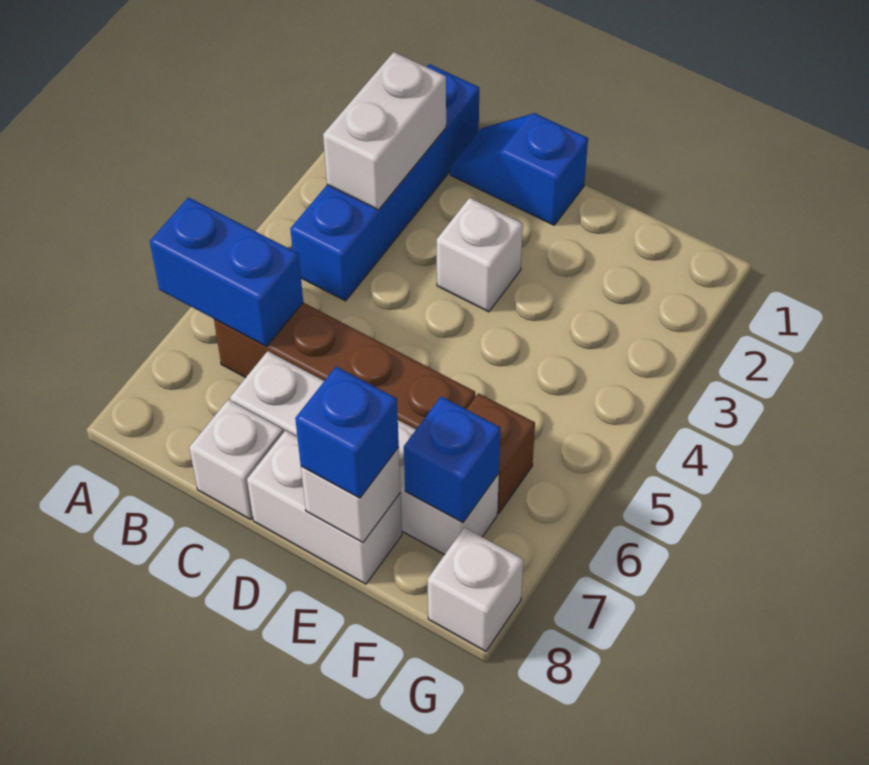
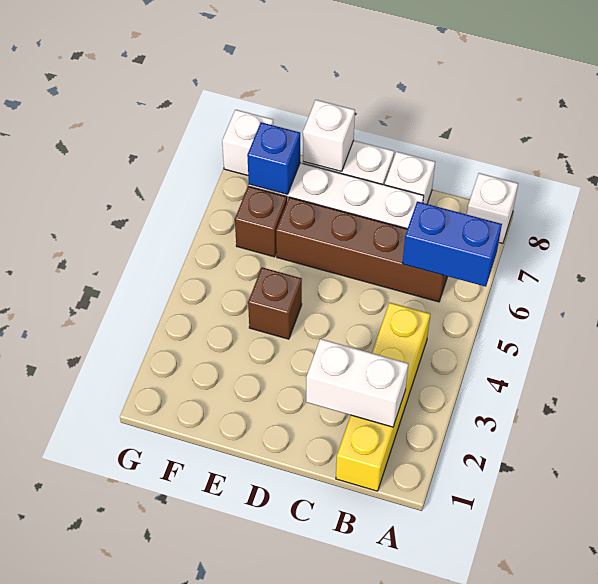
blue 1x4 brick [290,64,479,301] -> yellow 1x4 brick [336,303,430,491]
white 1x2 brick [323,52,446,210] -> white 1x2 brick turned to [306,339,408,427]
blue 1x2 slope [450,113,588,225] -> none
white 1x1 brick [437,198,523,312] -> white 1x1 brick moved to [467,173,518,243]
none -> brown 1x1 brick [248,267,302,339]
blue 1x1 brick [295,367,399,498] -> none

